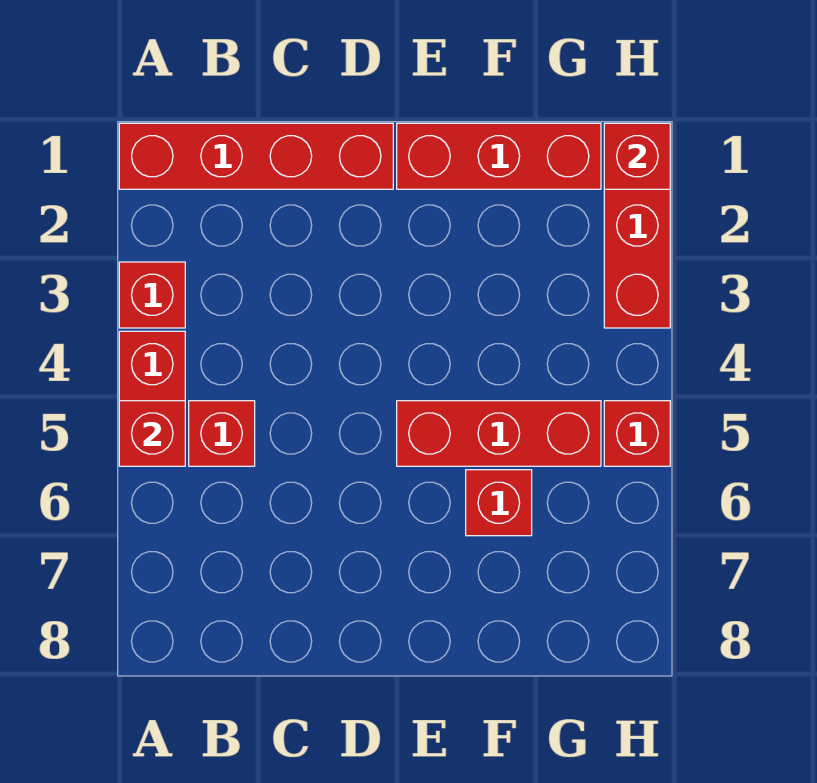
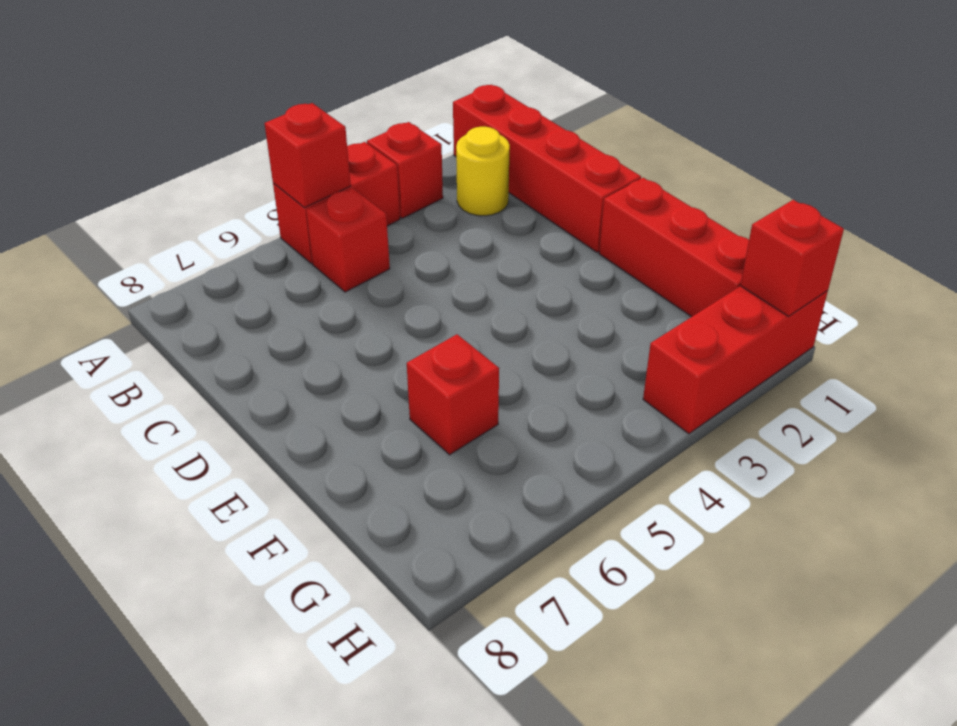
none -> yellow 1x1 round brick [456,127,510,216]
red 1x3 brick [397,401,601,466] -> none
red 1x1 brick [604,401,670,466] -> none

